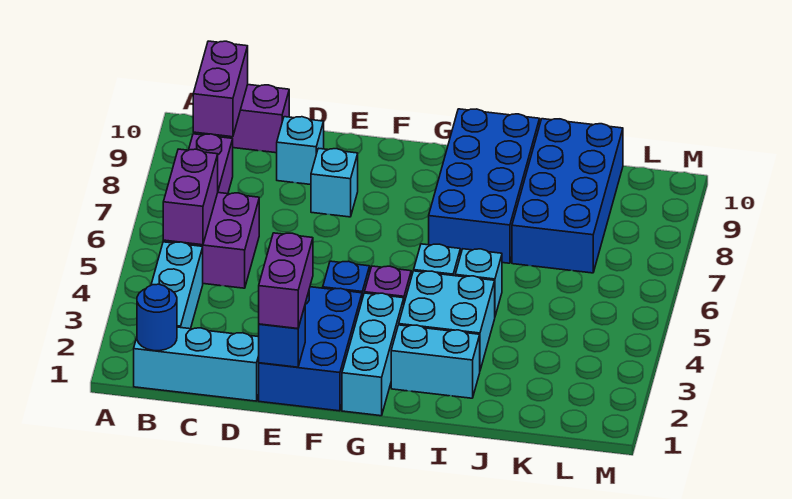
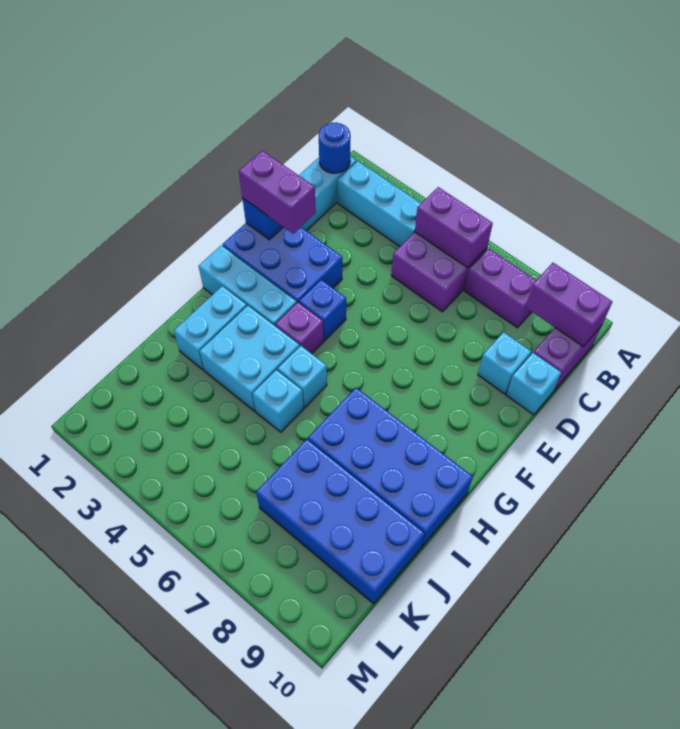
cyan 1x1 brick [311,148,358,217] -> cyan 1x1 brick moved to [506,353,561,415]

